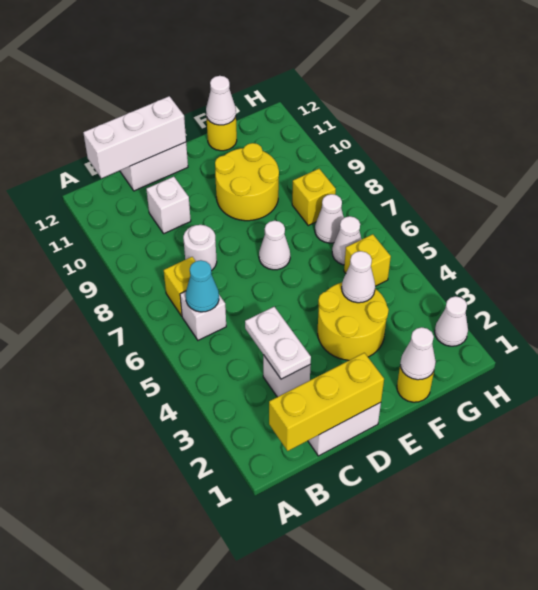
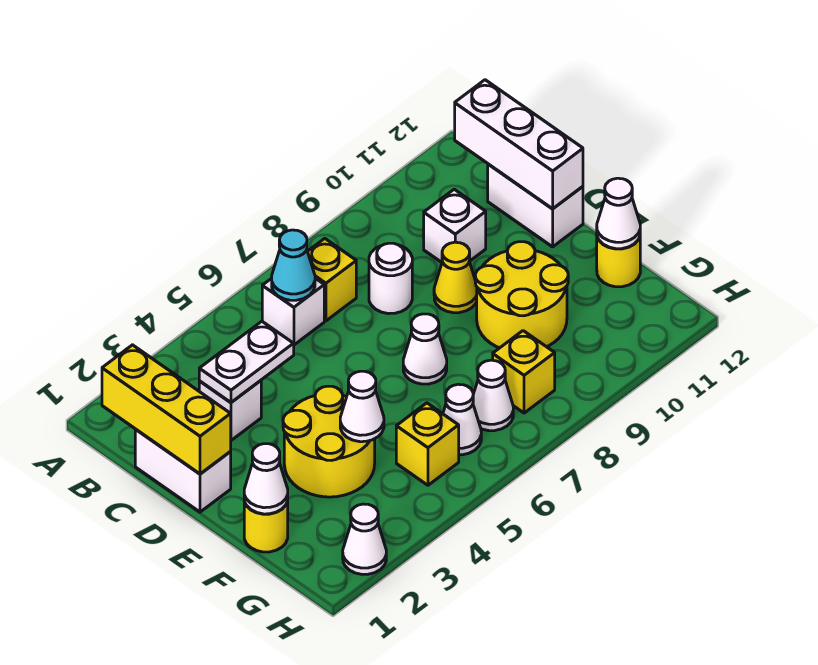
none -> yellow 1x1 cone [434,242,477,313]

